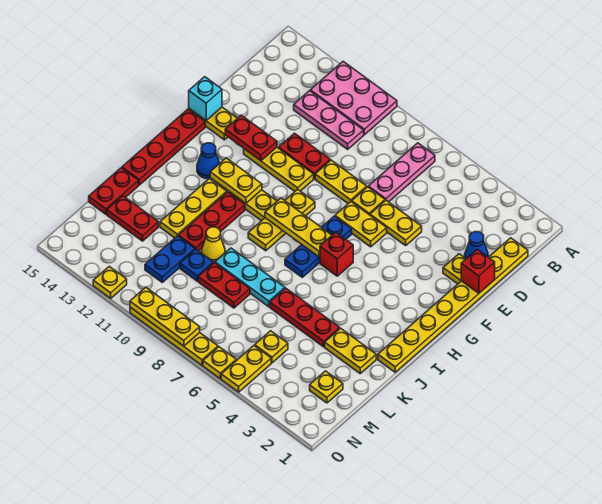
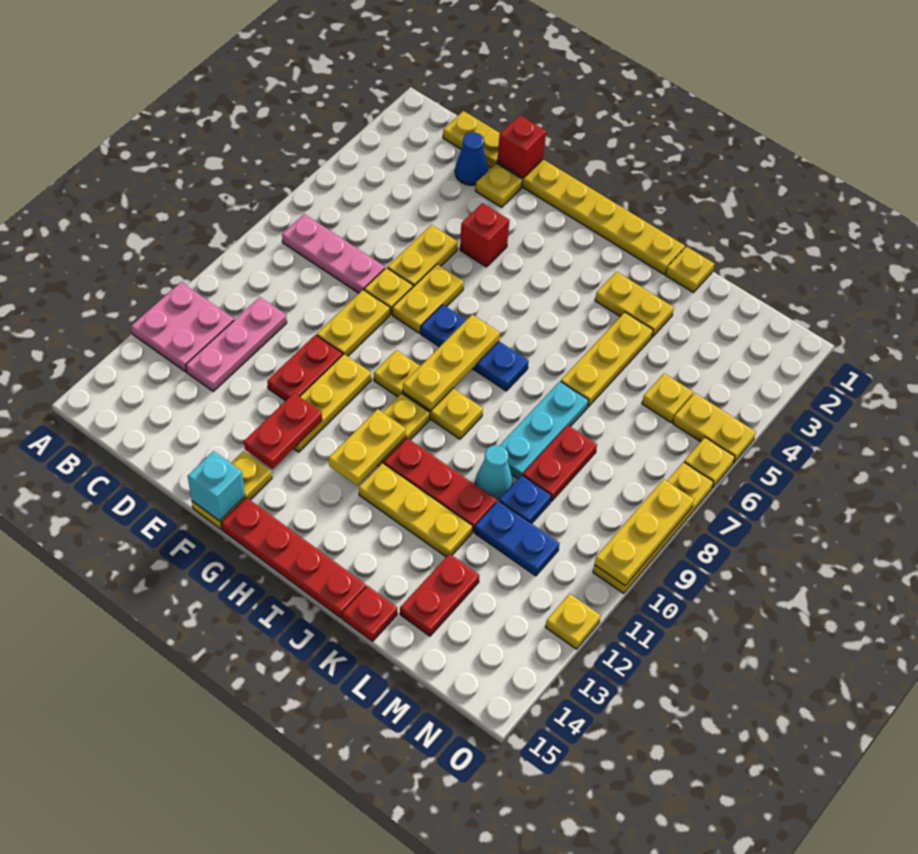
pink 2x3 plate [310,62,397,135] -> pink 2x2 plate [131,282,234,372]
red 1x1 brick [320,232,353,276] -> red 1x1 brick moved to [460,203,509,267]
blue 1x1 cone [197,143,220,179] -> none
yellow 1x2 plate [325,328,376,374] -> yellow 1x2 plate turned to [595,272,674,337]
red 1x3 plate [270,288,340,347] -> yellow 1x3 plate [561,312,653,407]
yellow 1x1 cone [202,227,225,263] -> cyan 1x1 cone [475,445,512,499]
red 1x2 plate [89,168,139,214] -> red 1x1 plate [343,586,397,641]
yellow 1x1 plate [310,371,343,403] -> yellow 1x1 plate moved to [666,247,714,293]

